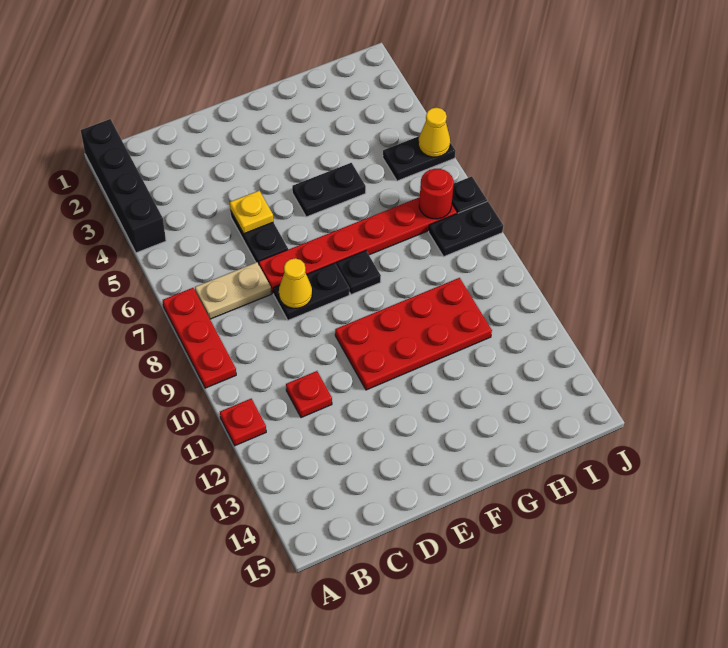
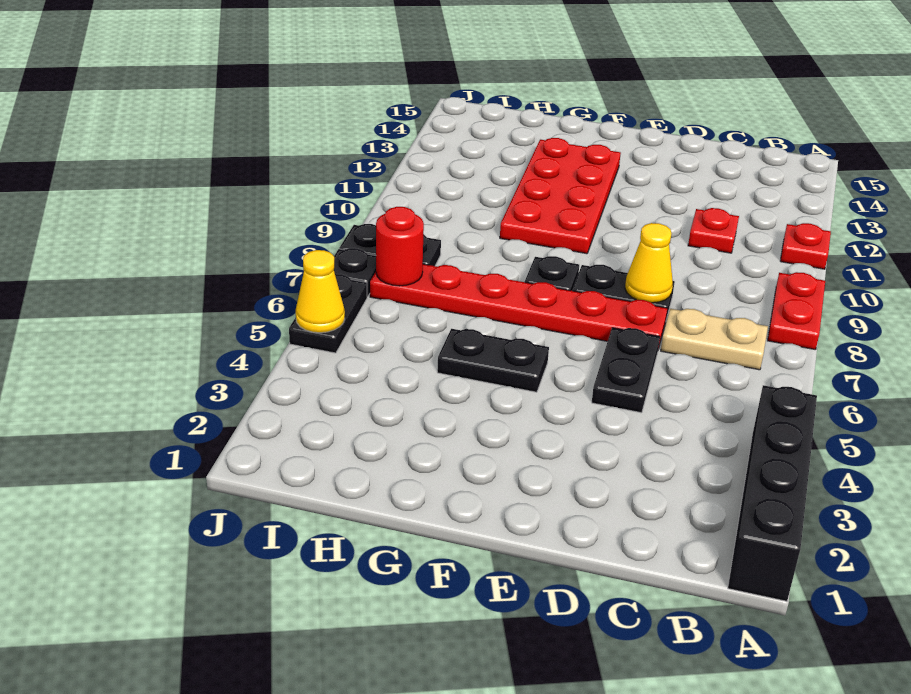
red 1x3 plate [163,288,236,388] -> red 1x2 plate [768,272,825,350]
yellow 1x1 plate [230,191,273,234] -> none
red 2x4 plate [335,278,492,390] -> red 2x4 plate turned to [500,138,621,254]
black 1x2 plate [383,136,455,181] -> black 1x2 plate turned to [289,274,367,353]

